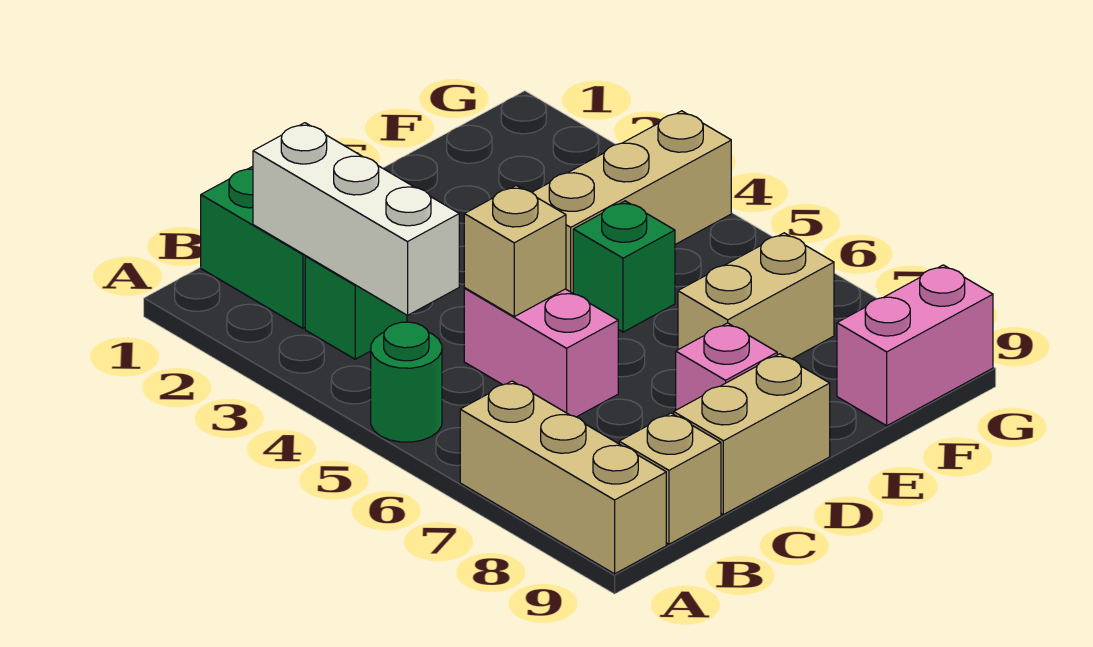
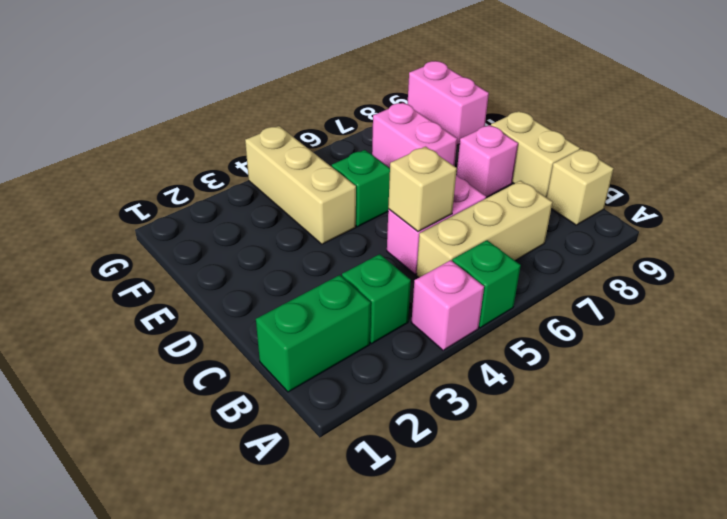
none -> pink 1x1 brick [411,260,484,350]
green 1x1 round brick [371,322,442,442] -> green 1x1 brick [452,240,521,328]
tan 1x3 brick [460,381,666,574] -> tan 1x3 brick moved to [416,181,553,277]
white 1x3 brick [253,123,459,315] -> none
tan 1x2 brick [678,233,834,359] -> pink 1x2 brick [372,103,457,168]

